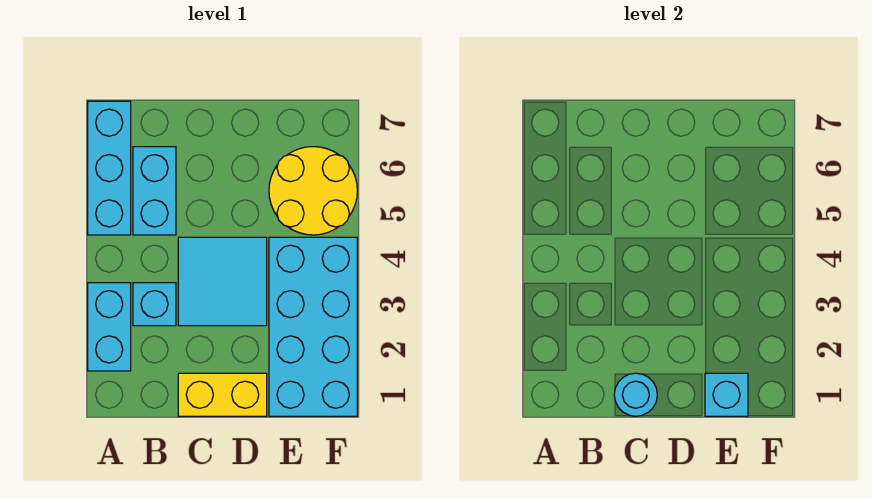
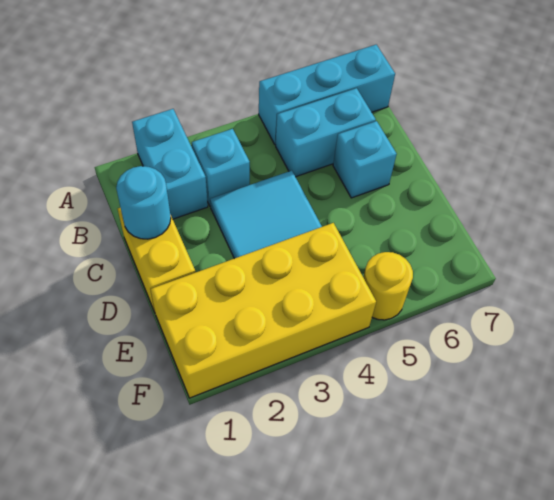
cyan 1x2 brick [88,283,131,371] -> cyan 1x2 brick turned to [132,109,208,219]
cyan 2x4 brick [269,237,357,416] -> yellow 2x4 brick [150,223,376,398]
cyan 1x1 brick [705,373,748,416] -> cyan 1x1 brick moved to [333,121,397,198]
yellow 2x2 round brick [269,147,357,235] -> yellow 1x1 round brick [363,252,413,320]

